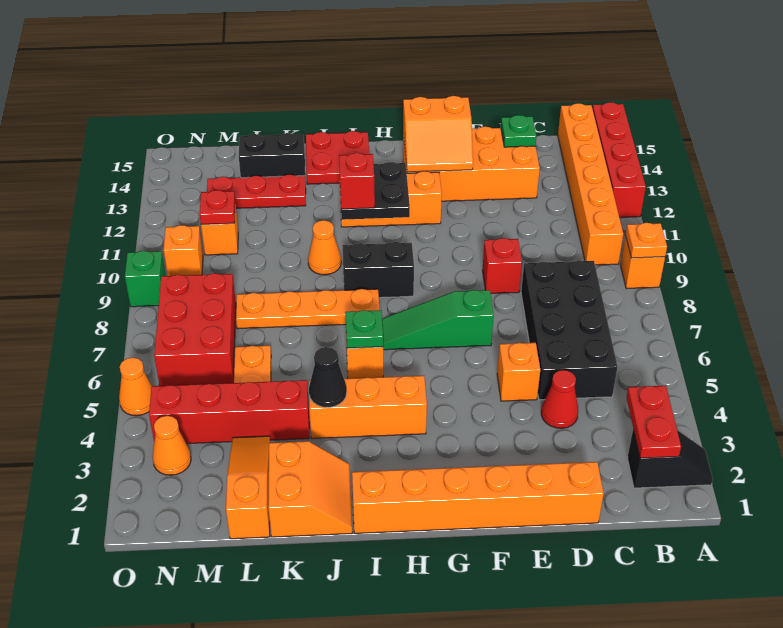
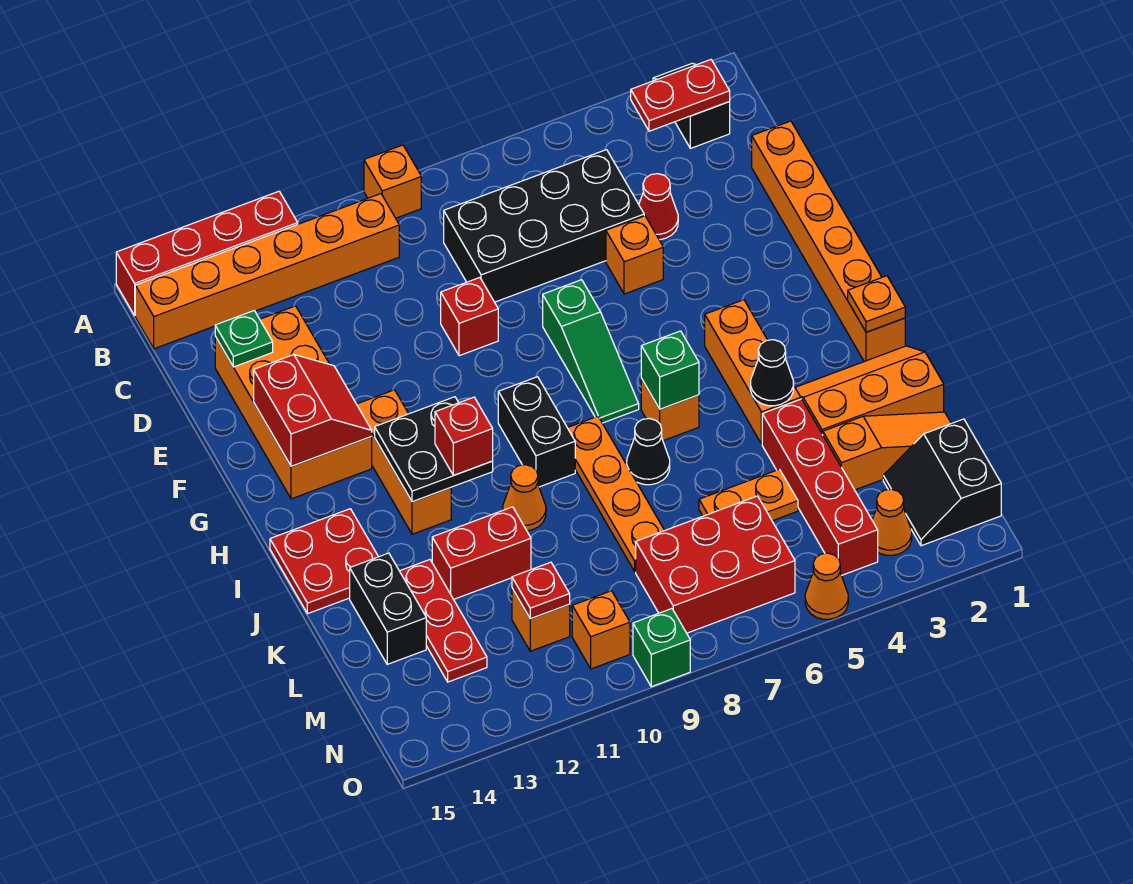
orange 1x1 plate [625,223,667,258] -> orange 1x1 plate moved to [848,276,905,332]
orange 2x2 slope [403,96,473,172] -> red 2x2 slope [254,355,372,466]
green 1x1 plate [345,310,383,348] -> green 1x1 brick [641,331,699,409]
orange 2x2 slope [268,441,352,537] -> orange 2x3 slope [795,346,944,435]
none -> black 1x1 cone [627,418,670,485]
none -> red 1x2 brick [432,507,531,599]
orange 1x3 slope [226,436,270,539] -> orange 1x3 slope turned to [823,412,951,490]
none -> black 2x2 slope [883,419,1001,546]

